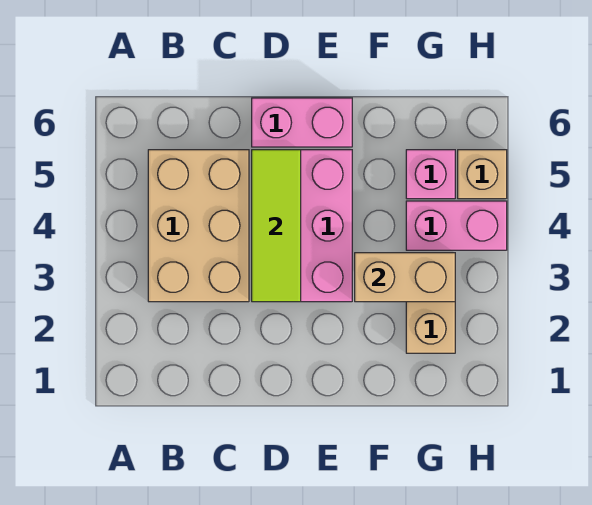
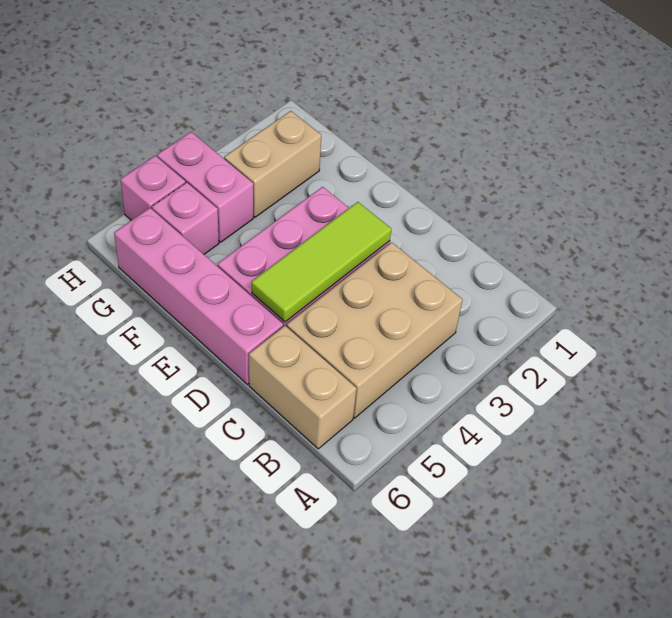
pink 1x2 brick [252,98,352,147] -> pink 1x4 brick [114,208,283,384]
tan 1x2 brick [355,253,455,302] -> tan 1x2 brick moved to [249,326,357,449]
tan 1x1 brick [458,150,507,199] -> pink 1x1 brick [120,156,185,220]

